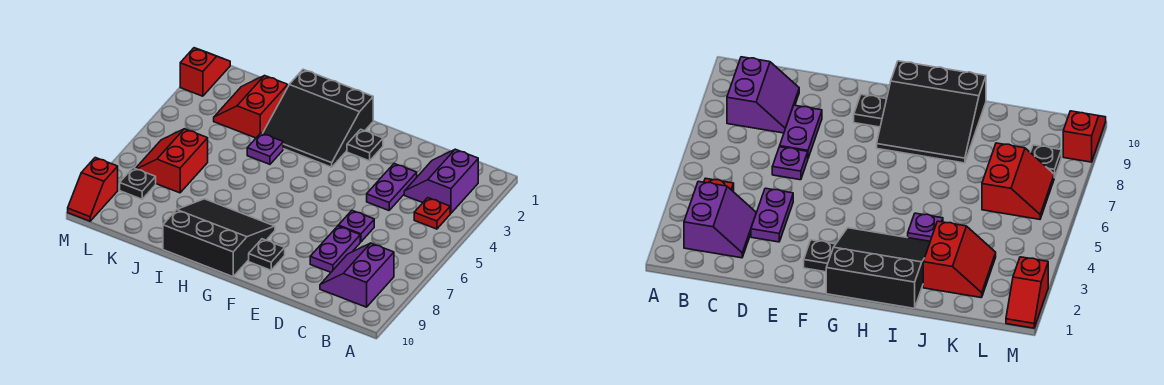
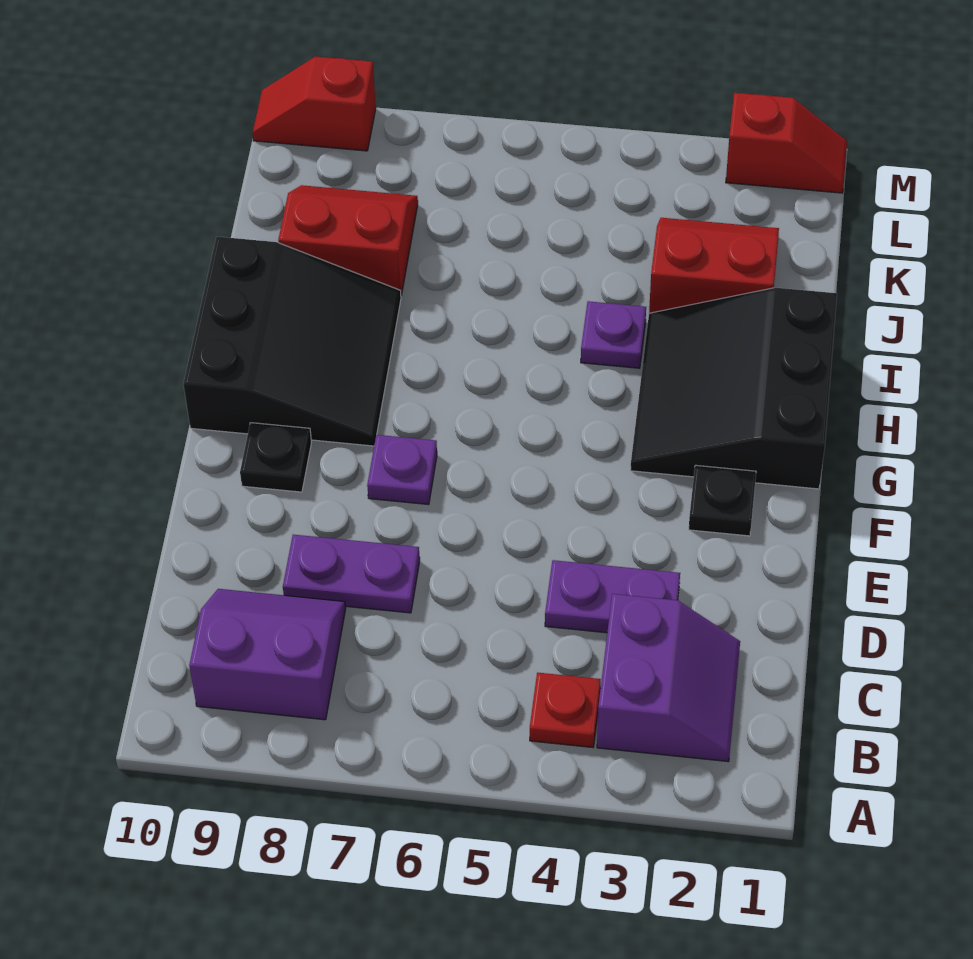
purple 2x2 slope [404,149,478,213] -> purple 2x2 slope turned to [597,594,740,762]
purple 1x1 plate [338,211,374,242] -> purple 1x1 plate moved to [367,435,437,505]
red 2x2 slope [135,129,208,193] -> red 2x2 slope moved to [278,185,418,295]
black 1x1 plate [120,168,156,199] -> none

